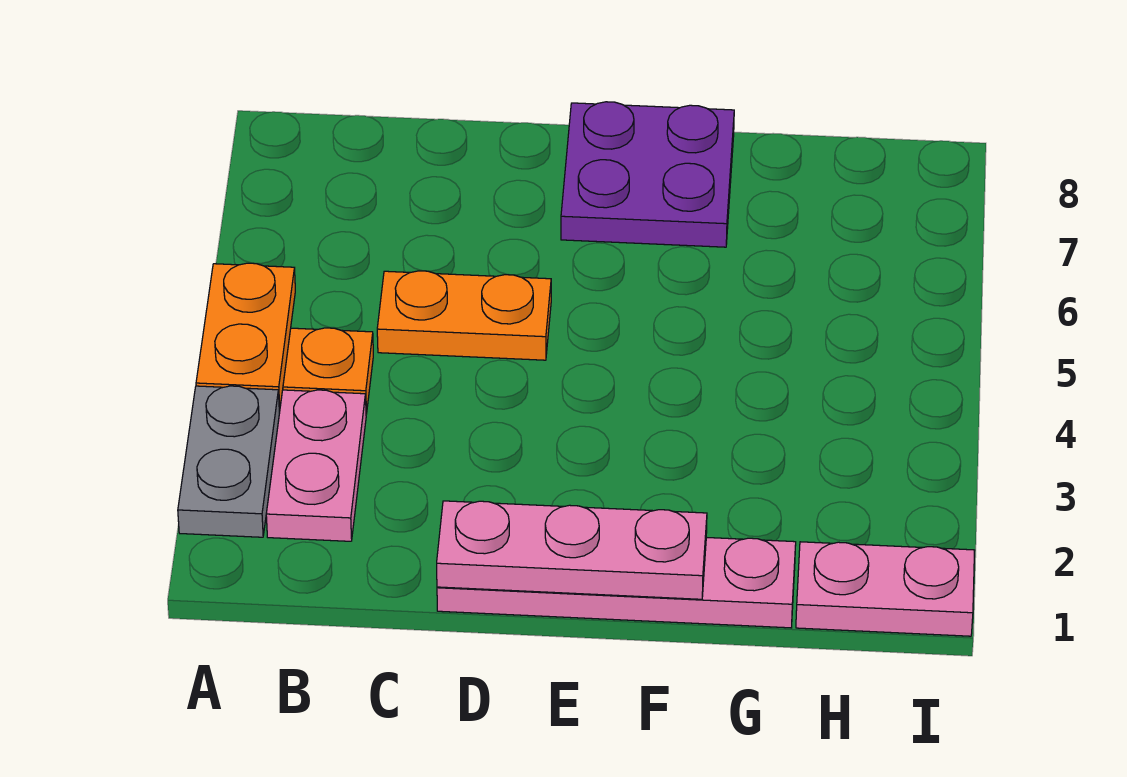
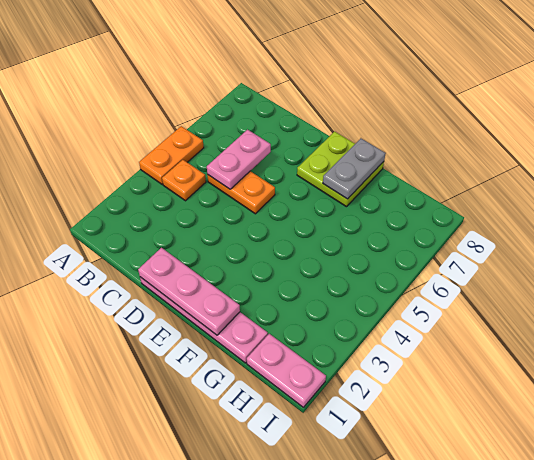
grey 1x2 plate [178,386,279,537] -> grey 1x2 plate moved to [323,138,386,199]
pink 1x2 plate [266,390,366,541] -> pink 1x2 plate moved to [207,130,271,189]
purple 2x2 plate [561,102,734,247] -> lime 2x2 plate [297,132,384,207]

